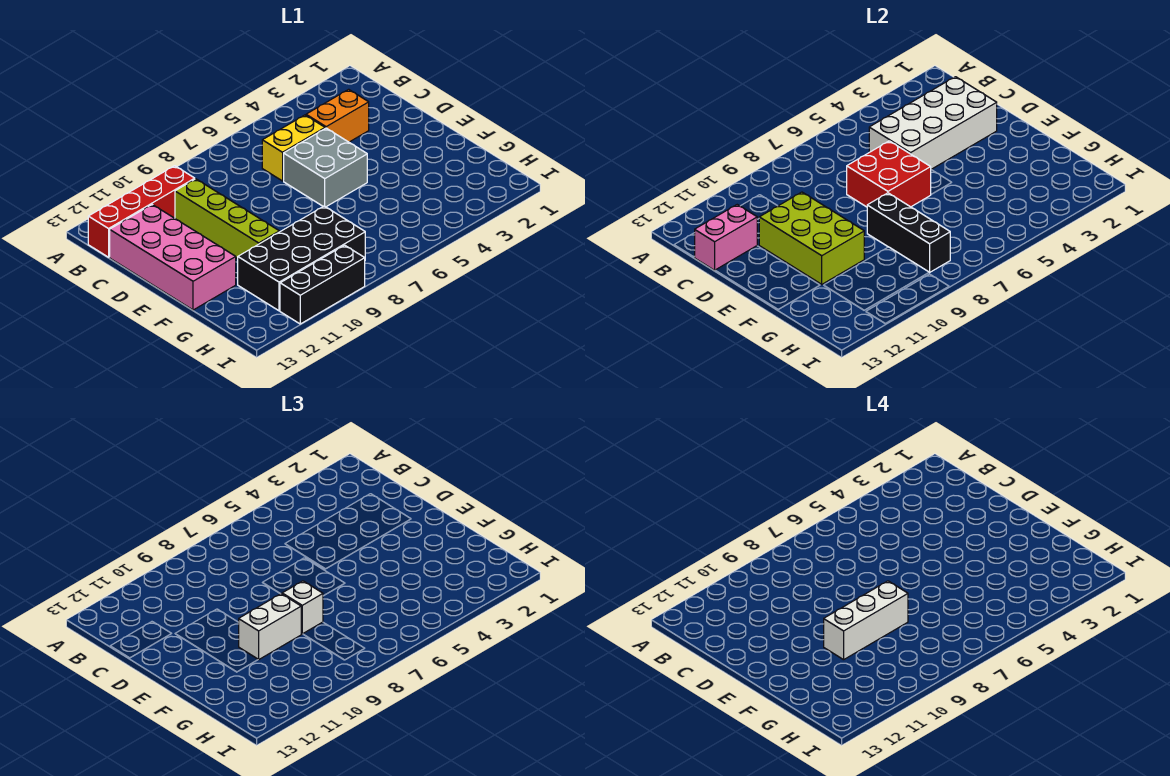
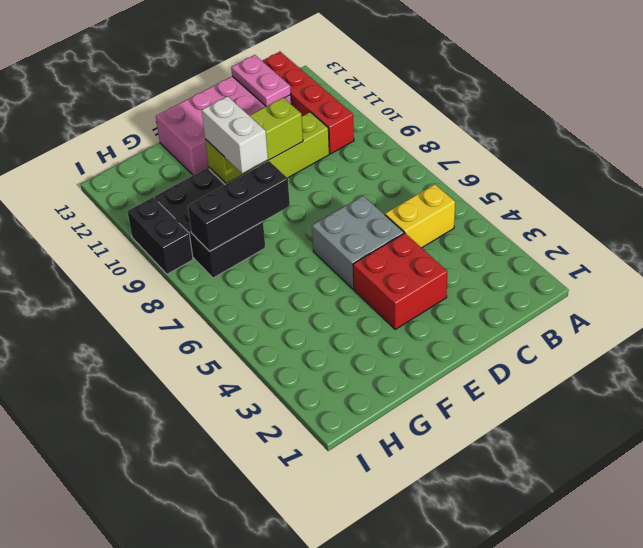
white 2x4 brick [869,77,997,169] -> none
orange 1x2 brick [306,89,369,142] -> none
yellow 1x2 brick [262,115,325,181] -> yellow 1x2 brick turned to [385,184,455,248]
pink 1x2 brick [695,205,757,270] -> pink 1x2 plate [231,55,291,106]
red 2x2 brick [847,141,931,207] -> red 2x2 brick moved to [353,233,447,329]
lime 2x3 brick [759,192,864,284] -> lime 1x3 brick [205,98,303,183]
white 1x1 brick [282,581,323,634] -> none
white 1x3 brick [824,581,908,660] -> none
black 2x4 brick [238,206,365,311] -> black 2x3 brick [155,168,265,278]
black 1x3 brick [280,245,365,324] -> black 1x2 brick [127,197,193,274]

